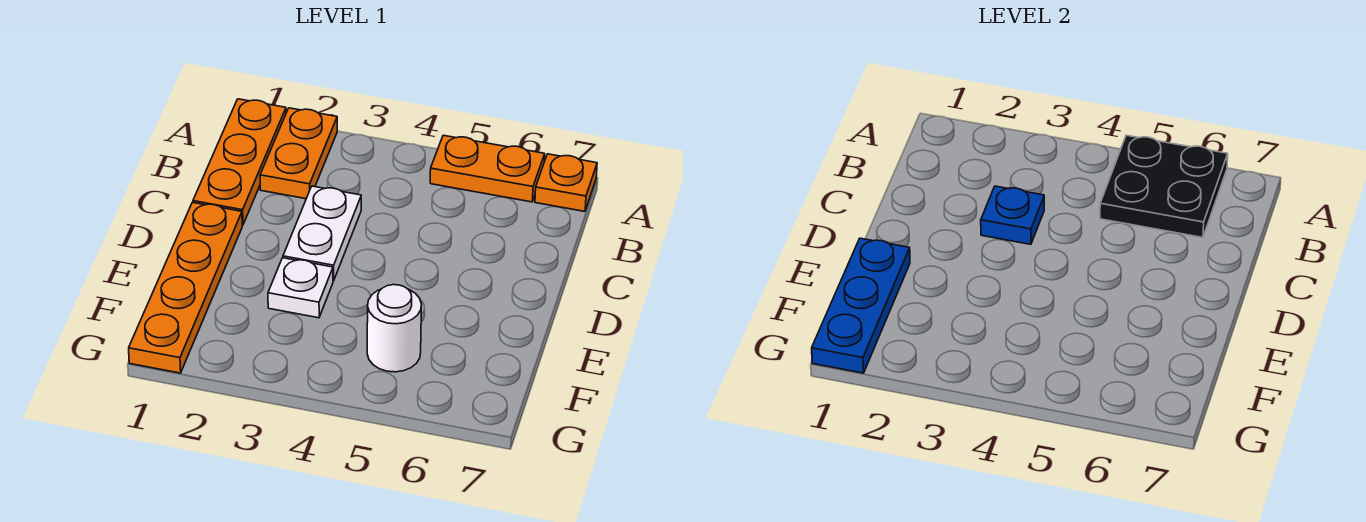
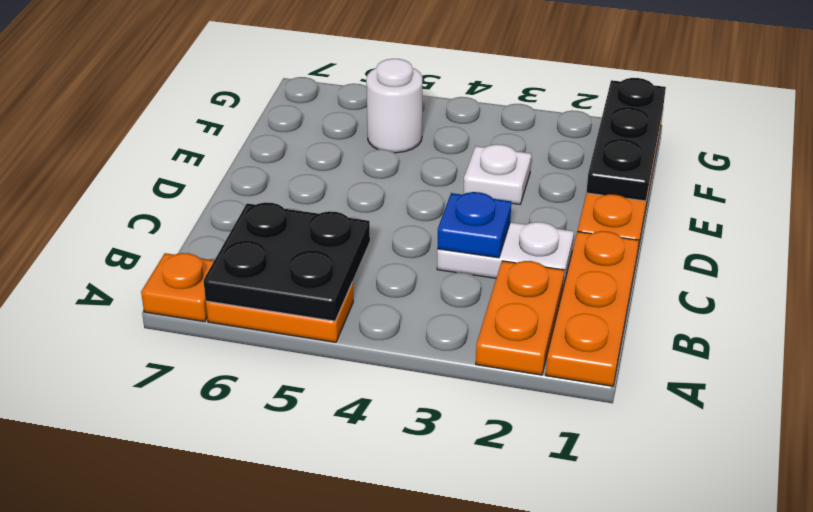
white 1x2 plate [283,186,361,281] -> white 1x2 plate turned to [437,222,574,287]
blue 1x3 plate [812,238,910,373] -> black 1x3 plate [586,78,666,201]

